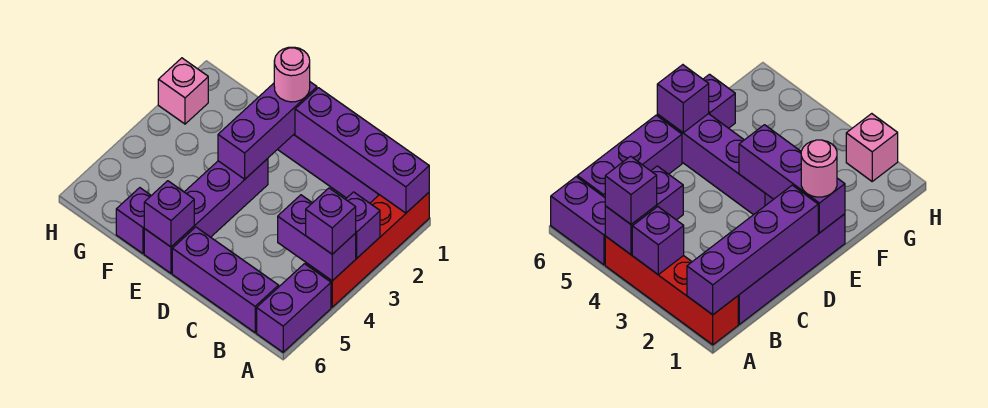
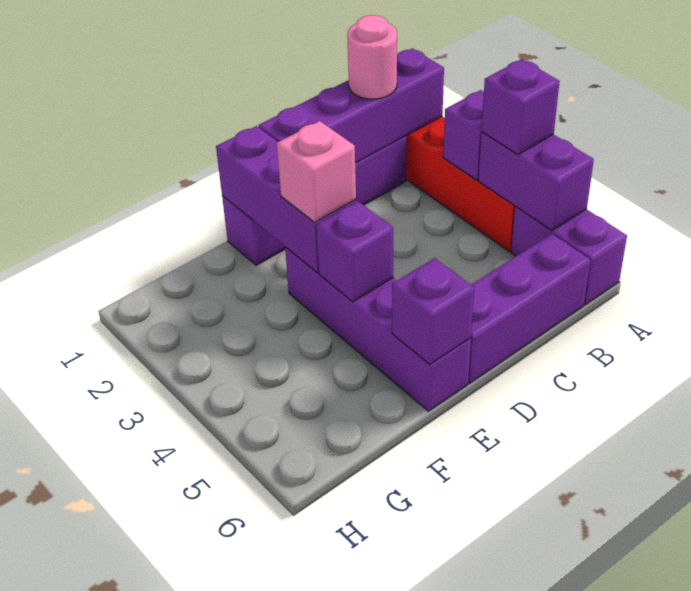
purple 1x2 brick [278,195,356,281] -> purple 1x2 brick turned to [479,132,594,231]
pink 1x1 round brick [274,47,310,102] -> pink 1x1 round brick moved to [347,15,397,99]
purple 1x1 brick [116,188,151,254] -> purple 1x1 brick moved to [316,201,393,302]
pink 1x1 brick [158,58,208,124] -> pink 1x1 brick moved to [277,121,356,222]

